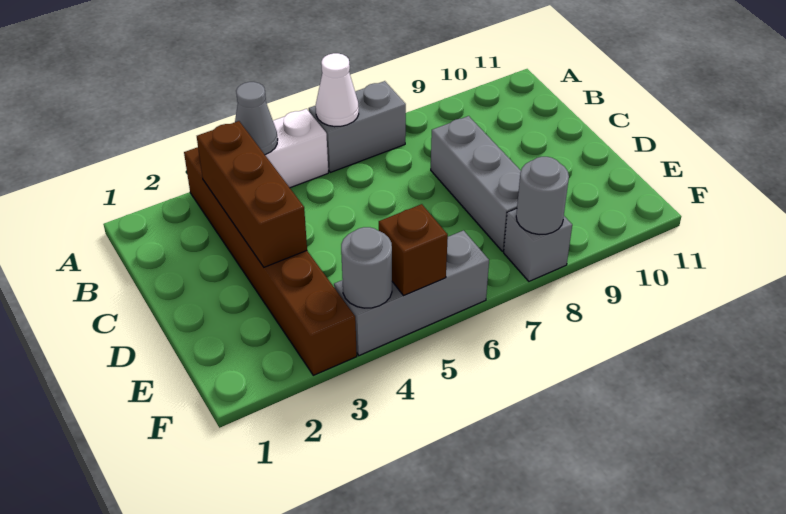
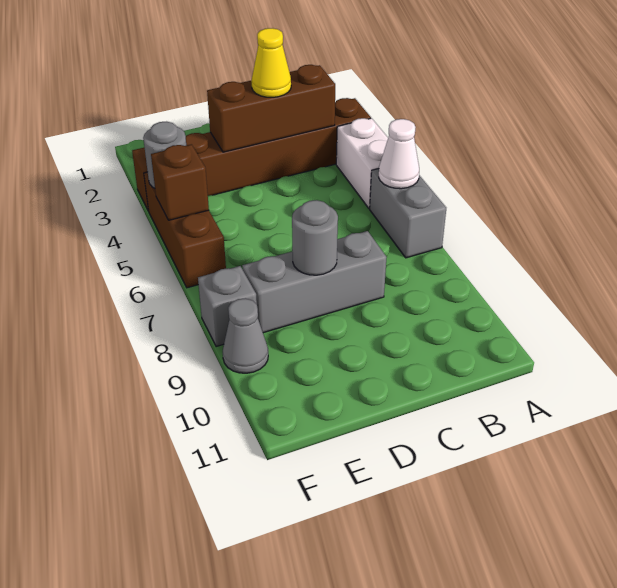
grey 1x1 cone [235,82,278,155] -> grey 1x1 cone moved to [223,298,268,373]
none -> yellow 1x1 cone [251,28,291,97]
grey 1x3 brick [334,231,489,355] -> brown 1x3 brick [144,172,226,288]
grey 1x1 round brick [516,157,569,235] -> grey 1x1 round brick moved to [292,200,338,275]

